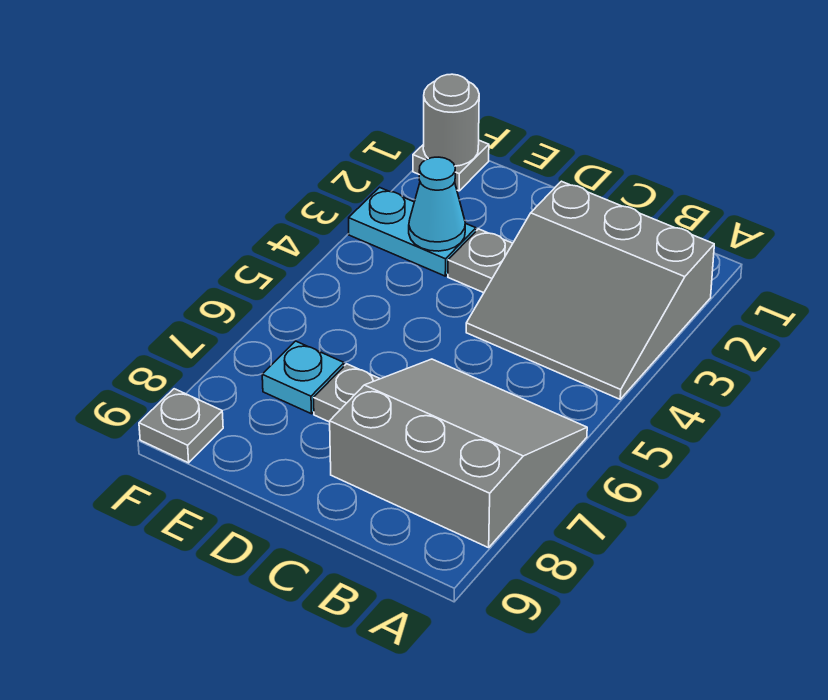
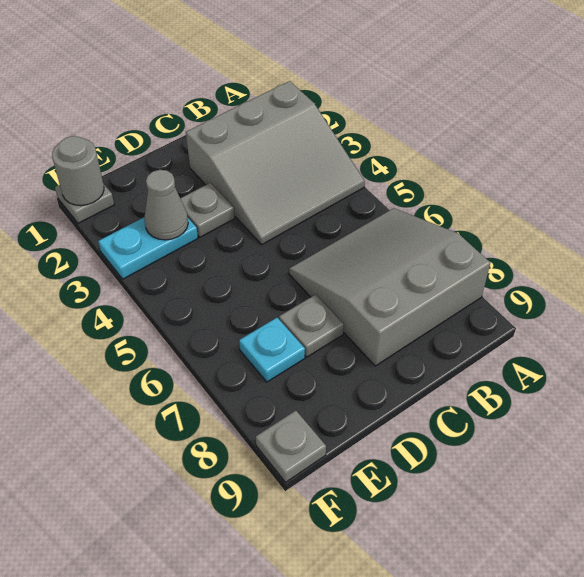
cyan 1x1 cone [409,157,465,251] -> grey 1x1 cone [144,170,188,240]

